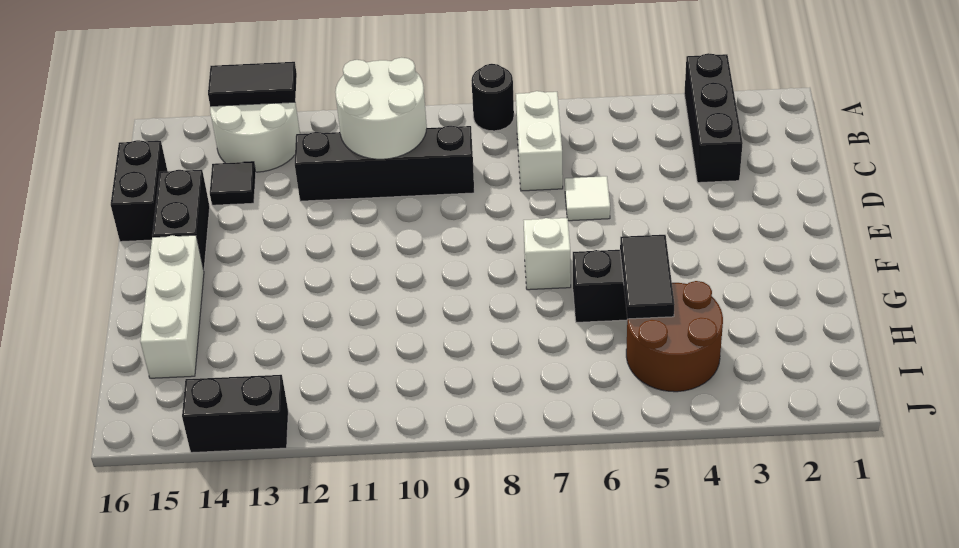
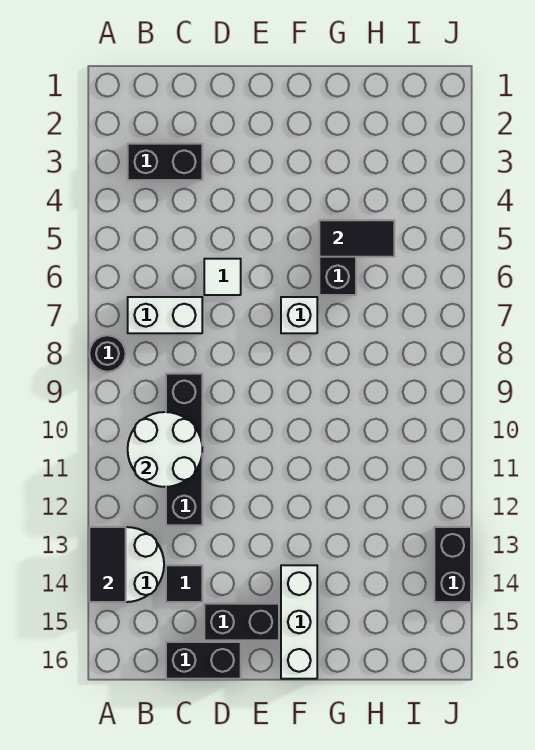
black 1x3 brick [684,53,743,183] -> black 1x2 brick [128,144,202,180]
white 1x3 brick [140,235,204,378] -> white 1x3 brick turned to [281,565,317,679]
brown 2x2 round brick [626,281,723,392] -> none

